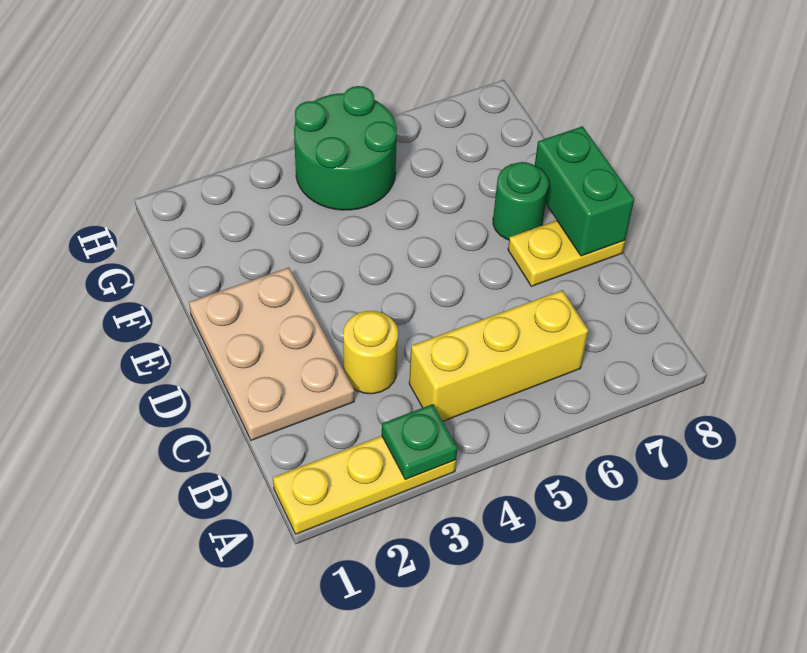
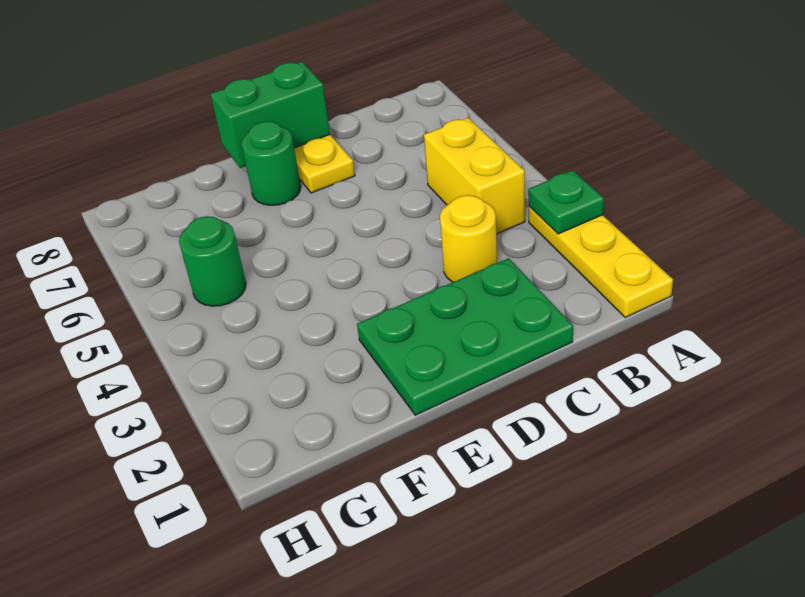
yellow 1x3 brick [409,290,588,421] -> yellow 1x2 brick [424,118,525,234]
tan 2x3 plate [189,268,354,440] -> green 2x3 plate [357,258,573,415]
green 2x2 round brick [294,86,397,210] -> green 1x1 round brick [179,216,246,306]

